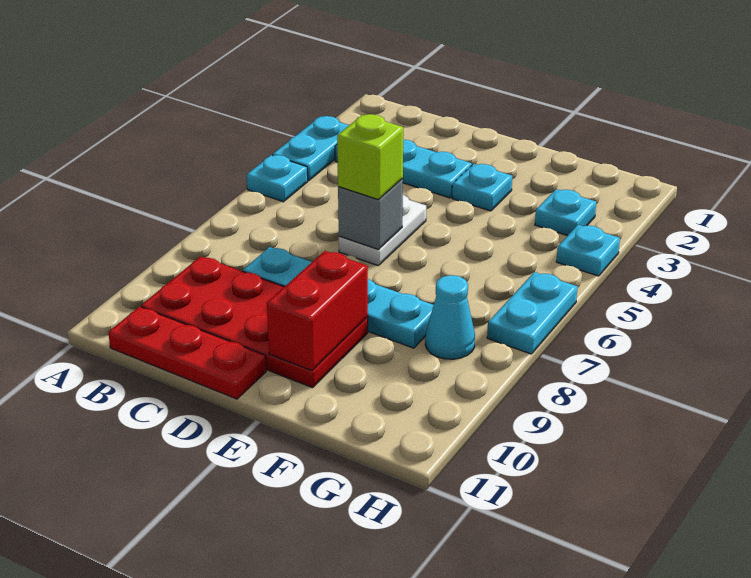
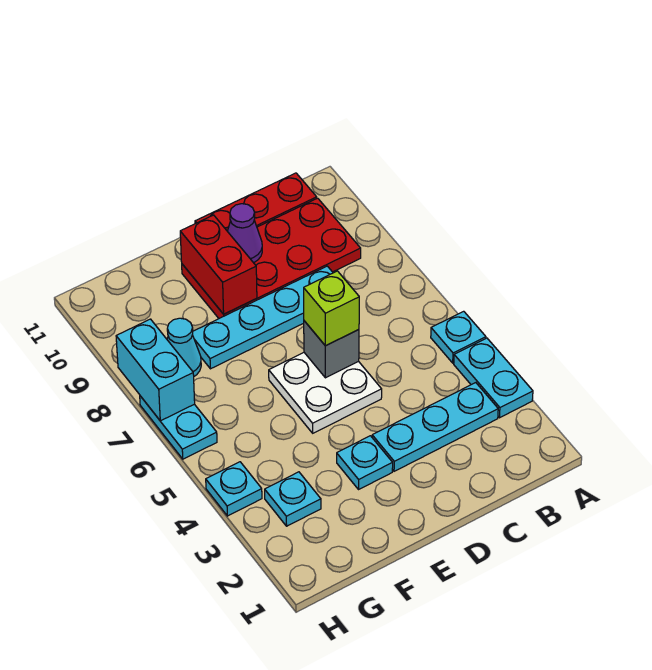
white 1x2 plate [339,195,426,265] -> white 2x2 plate [269,353,382,433]
none -> purple 1x1 cone [227,204,262,263]
none -> cyan 1x2 brick [116,319,195,421]

